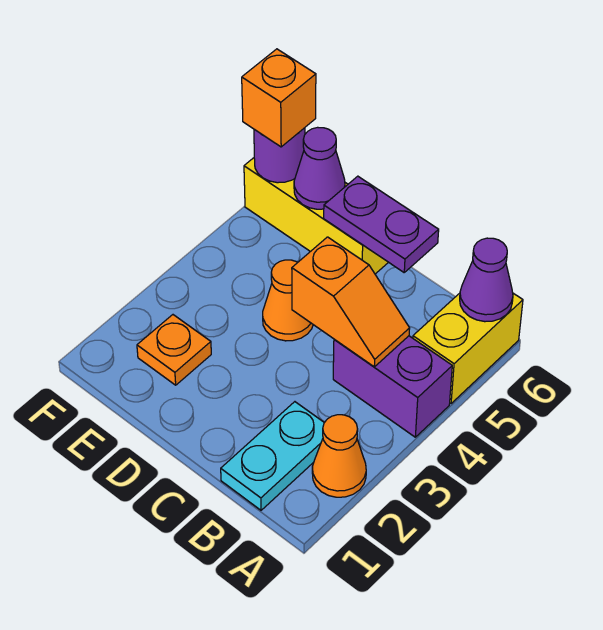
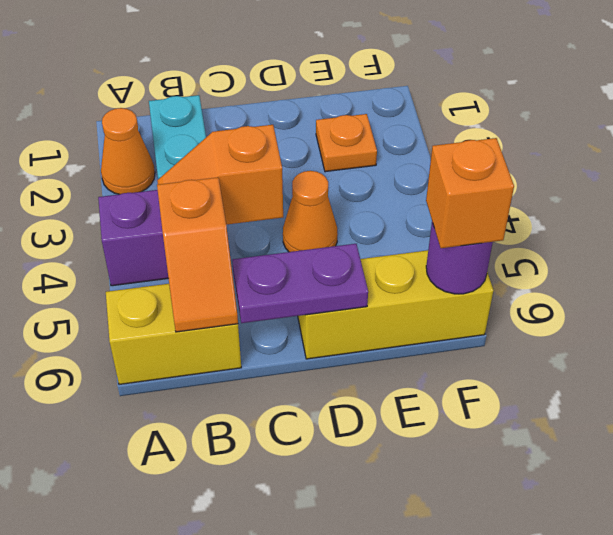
yellow 1x2 brick [413,293,523,404] -> yellow 1x2 brick turned to [106,284,241,385]
purple 1x1 cone [460,238,513,322] -> none
none -> orange 1x2 slope [157,177,238,332]
purple 1x1 cone [294,127,345,209] -> none

